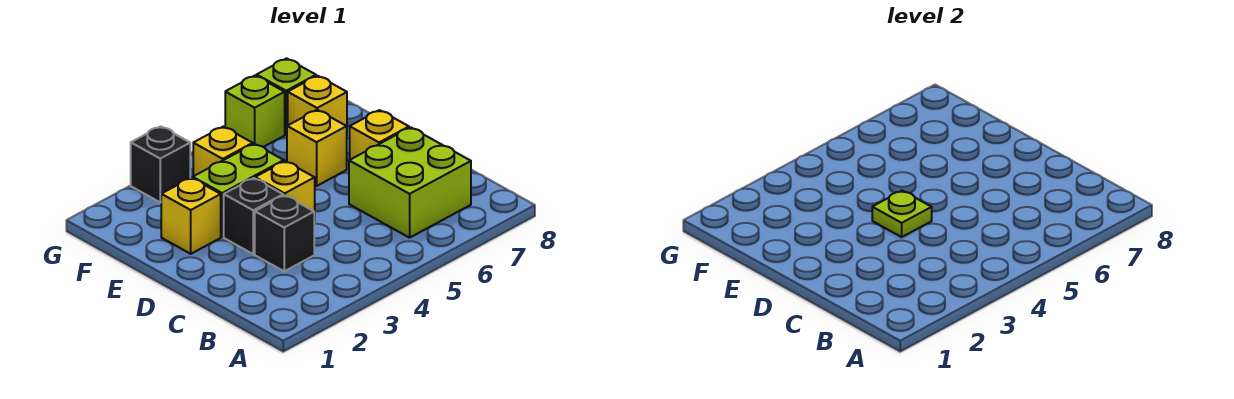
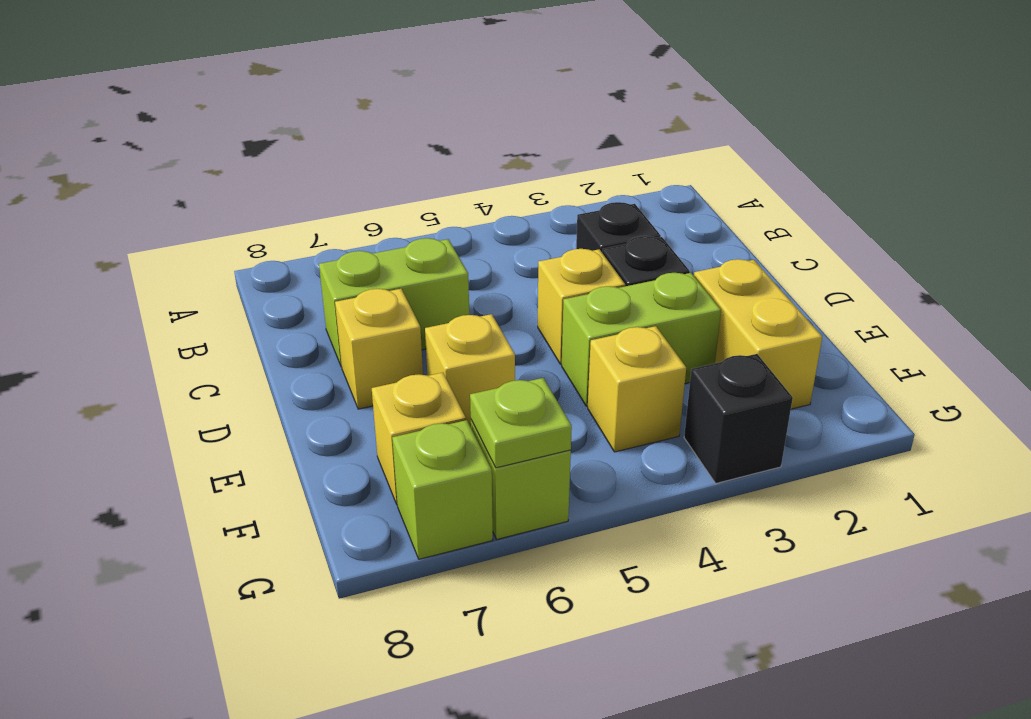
lime 2x2 brick [349,127,471,238] -> lime 1x2 brick [319,238,469,367]
lime 1x1 plate [872,191,932,237] -> lime 1x1 plate moved to [470,378,572,468]
yellow 1x1 brick [161,178,221,254] -> yellow 1x2 brick [694,259,822,409]

